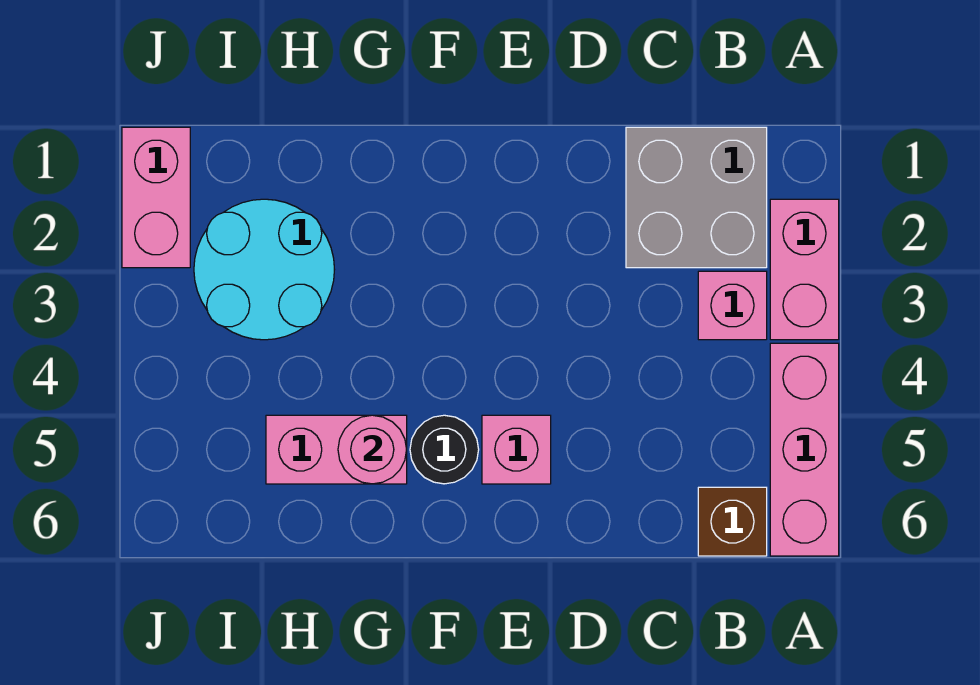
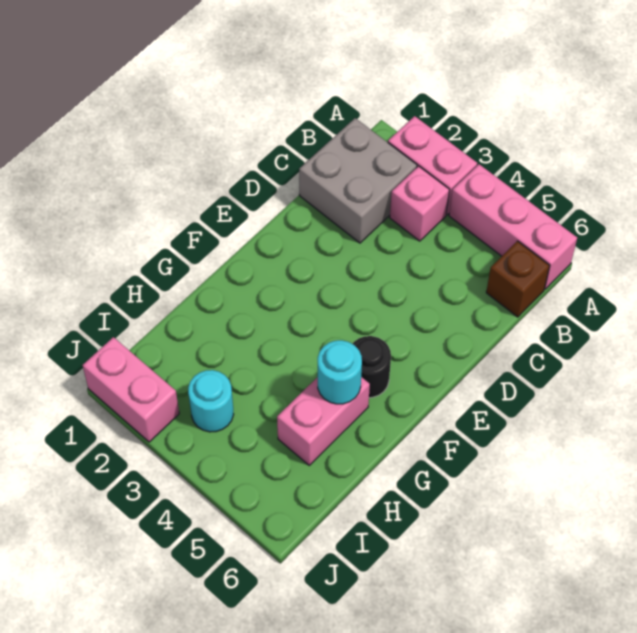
pink 1x1 brick [482,415,551,484] -> none
pink 1x1 round brick [338,415,407,484] -> cyan 1x1 round brick [318,340,362,404]
cyan 2x2 round brick [194,199,335,340] -> cyan 1x1 round brick [188,370,234,432]

